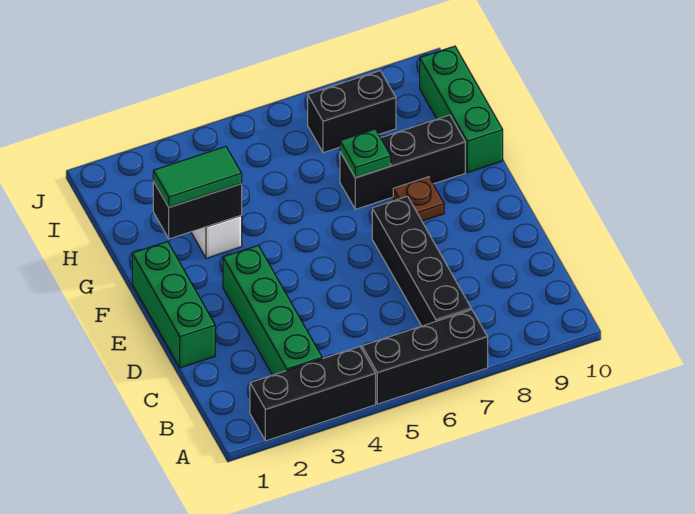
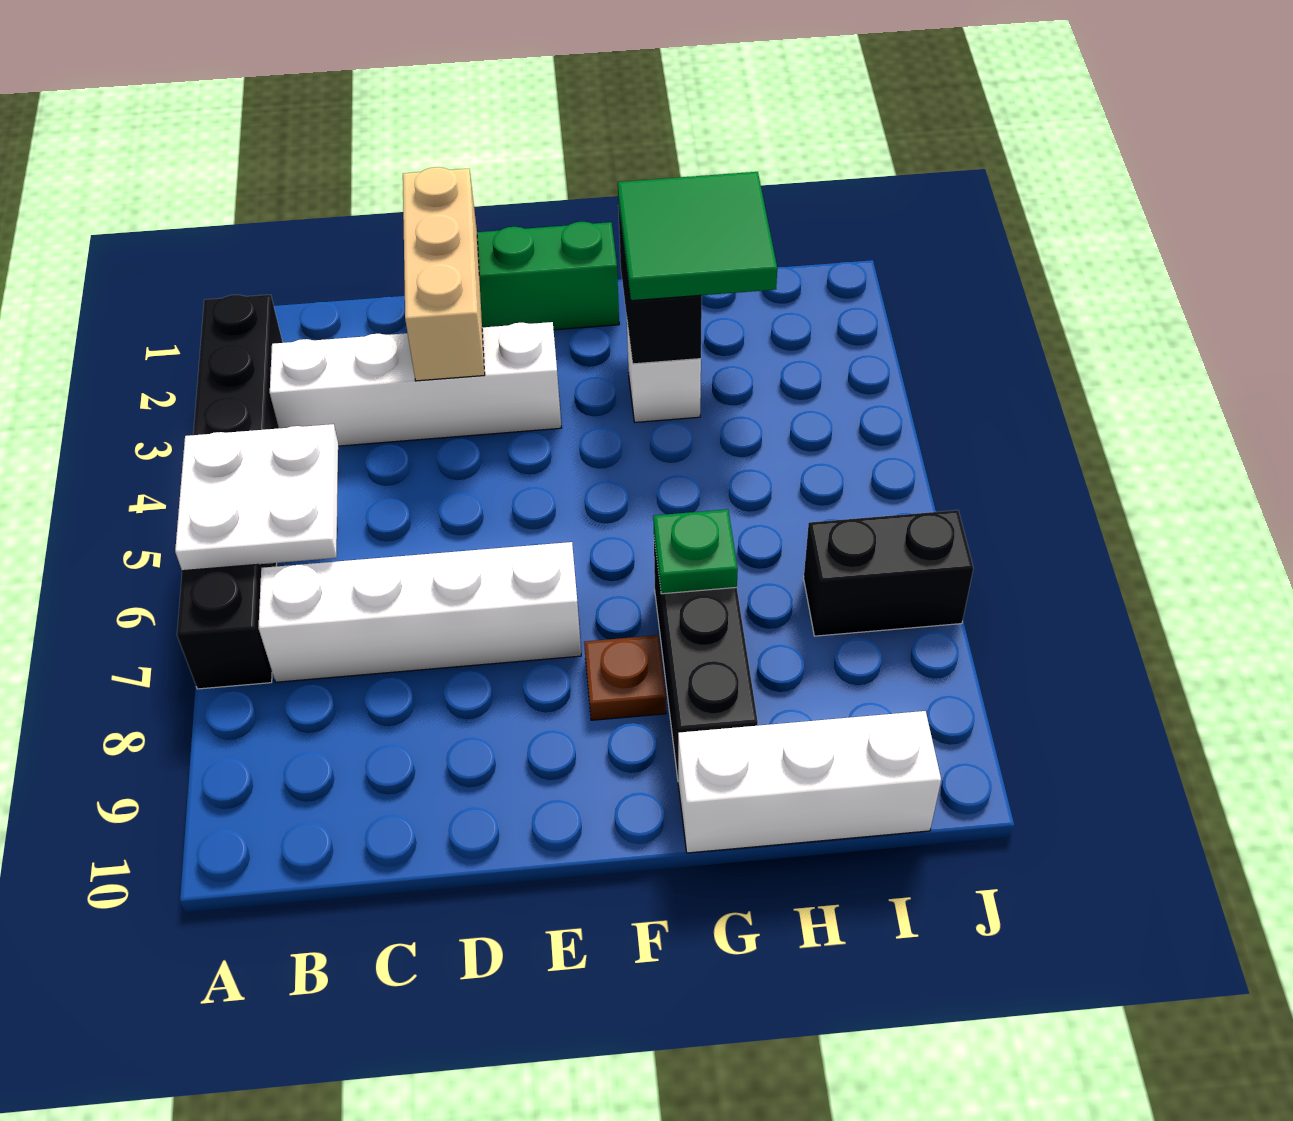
none -> white 2x2 plate [175,424,338,571]
green 1x4 brick [223,246,322,375] -> white 1x4 brick [270,322,561,446]
black 1x4 brick [372,196,471,326] -> white 1x4 brick [258,542,581,682]
none -> tan 1x3 brick [403,167,485,381]
green 1x2 tile [153,146,242,207] -> green 2x2 tile [618,172,777,301]
green 1x3 brick [420,46,503,173] -> white 1x3 brick [678,711,941,853]
black 1x2 brick [308,71,396,153] -> black 1x2 brick turned to [804,510,974,636]

